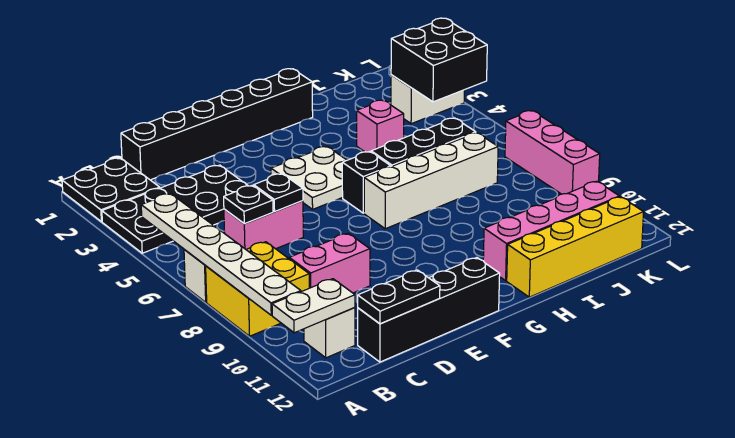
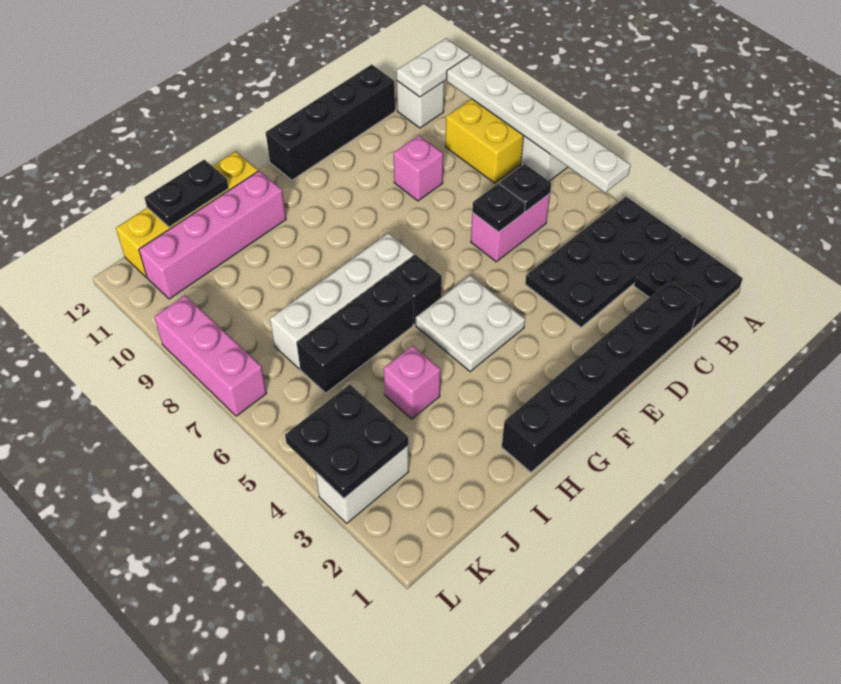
pink 1x2 brick [289,233,370,293] -> pink 1x1 brick [394,135,443,201]
black 1x2 plate [358,270,440,324] -> black 1x2 plate moved to [144,160,229,227]
black 2x2 brick [391,18,487,102] -> black 2x2 plate [285,384,408,498]

